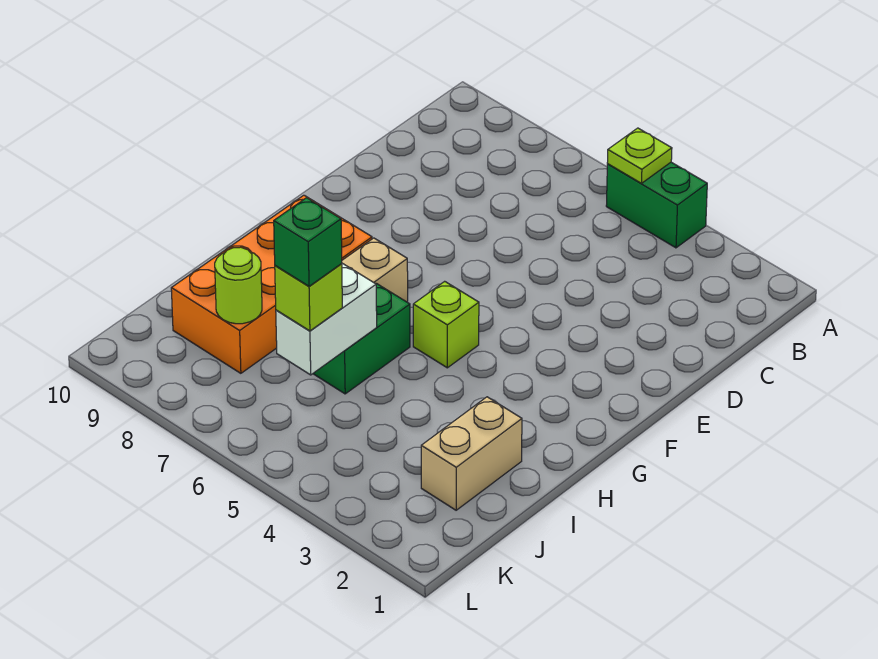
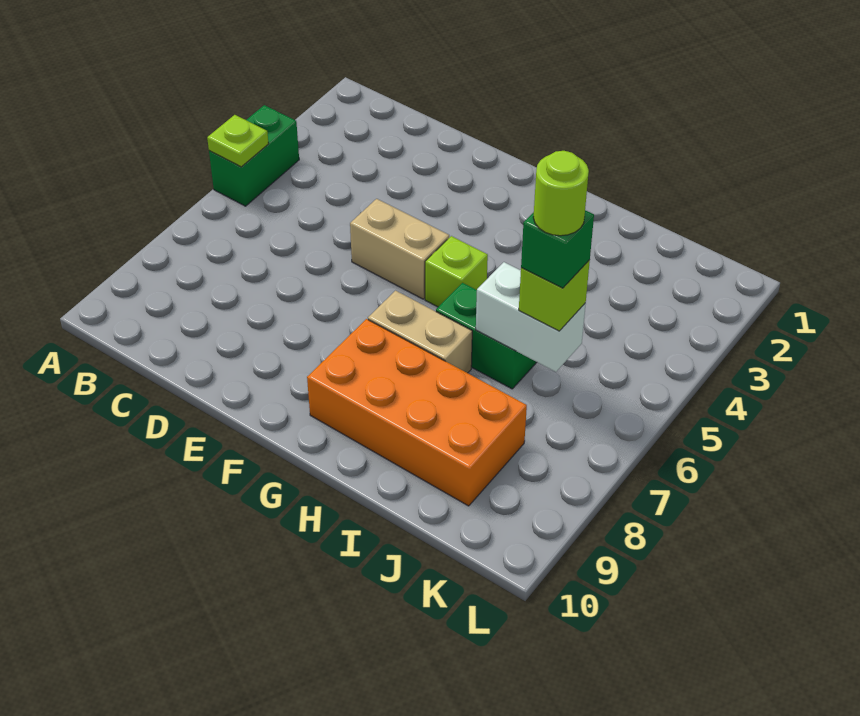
tan 1x2 brick [421,397,522,510] -> tan 1x2 brick moved to [350,199,449,299]
lime 1x1 round brick [215,247,262,324] -> lime 1x1 round brick moved to [533,151,589,236]

